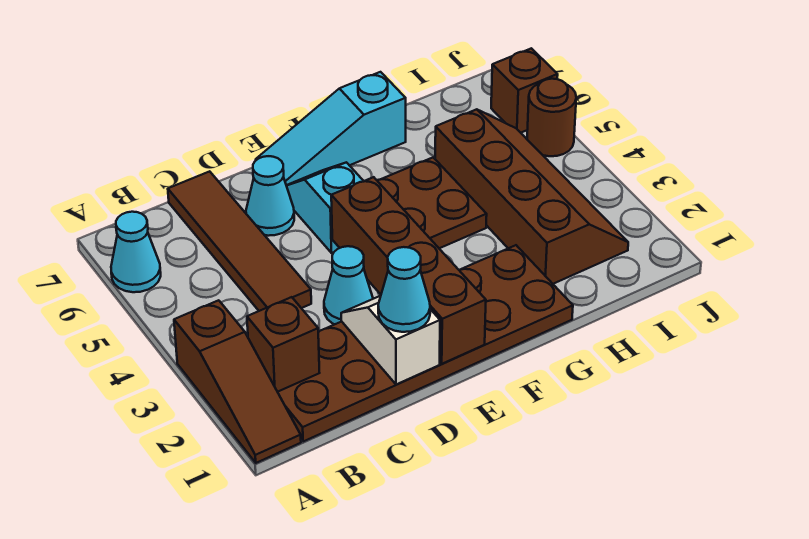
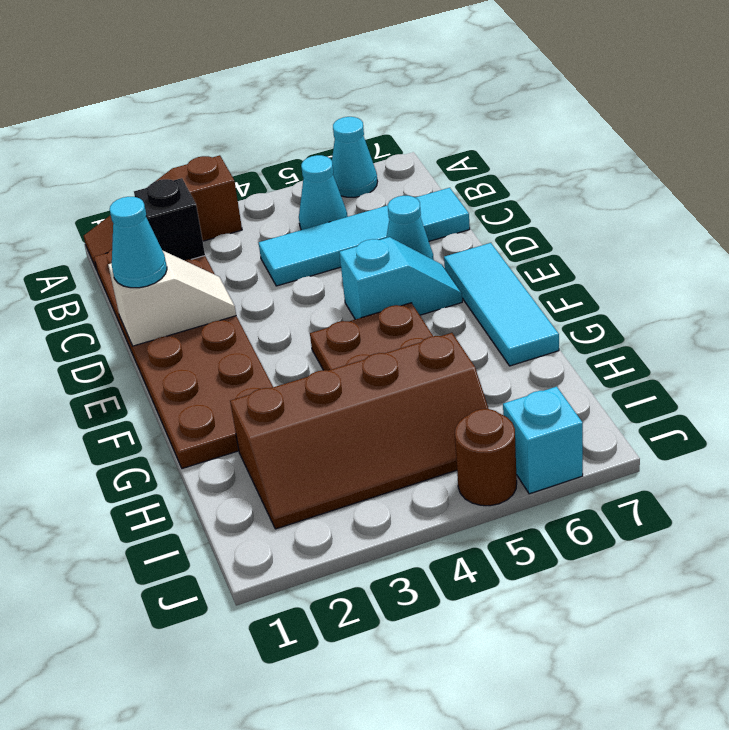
brown 1x1 brick [247,297,319,392] -> black 1x1 brick [134,178,205,260]
brown 1x4 tile [168,171,311,311] -> cyan 1x4 tile [259,188,470,286]
cyan 1x1 cone [324,246,373,324] -> cyan 1x1 cone moved to [299,155,348,230]
brown 1x4 brick [331,177,486,364] -> none
cyan 1x3 slope [256,72,406,185] -> cyan 1x3 tile [444,243,559,366]
brown 1x1 brick [491,48,558,133] -> cyan 1x1 brick [503,387,583,494]

